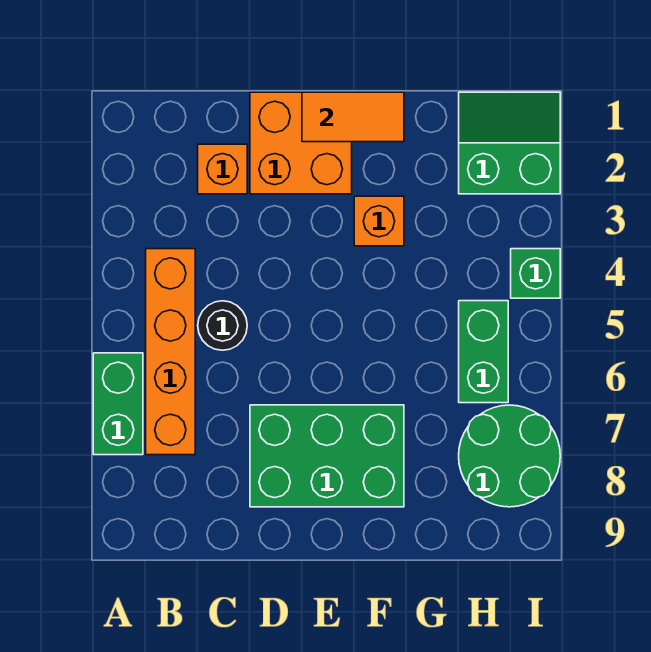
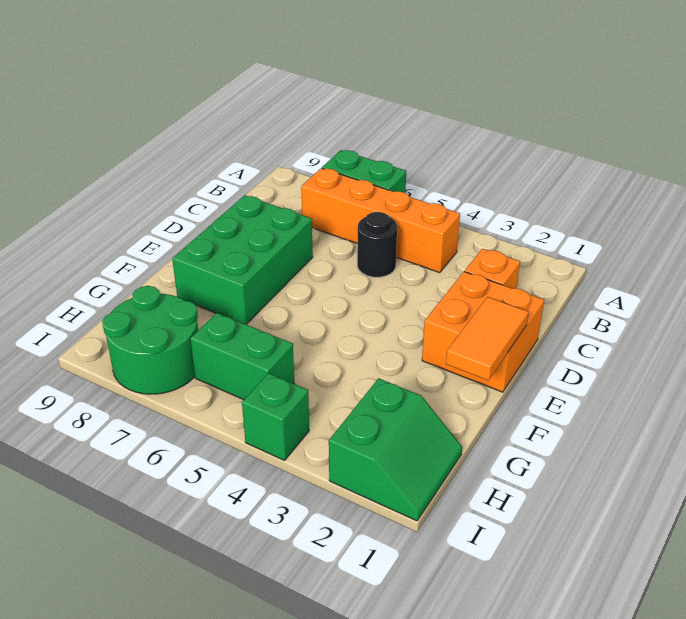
orange 1x1 brick [354,196,404,246] -> none

